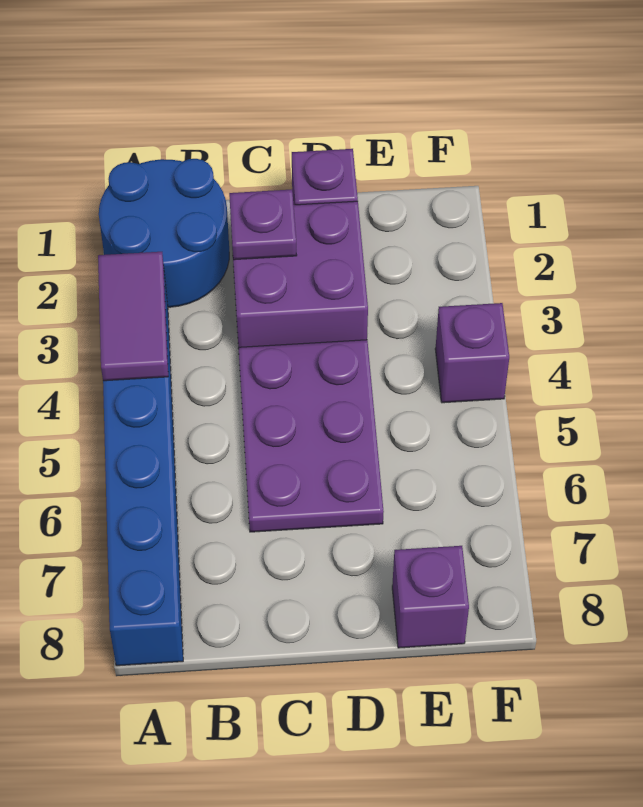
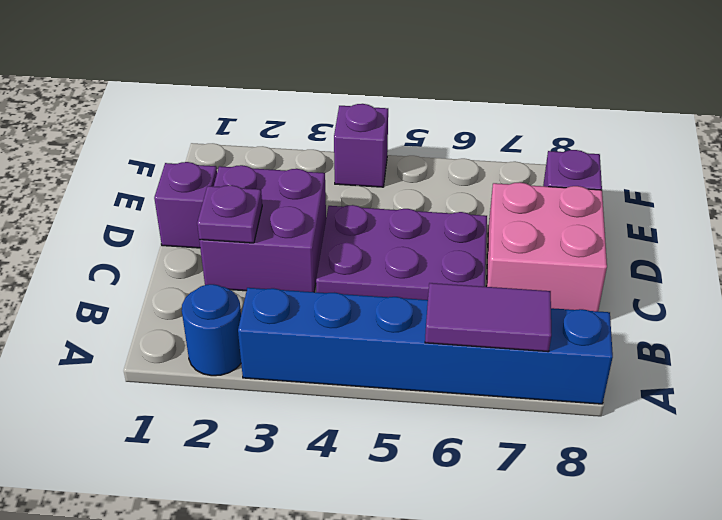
blue 2x2 round brick [99,159,229,307] -> blue 1x1 round brick [182,284,241,376]
purple 1x2 tile [98,252,168,381] -> purple 1x2 tile moved to [425,283,551,352]
none -> pink 2x2 brick [486,182,607,311]

